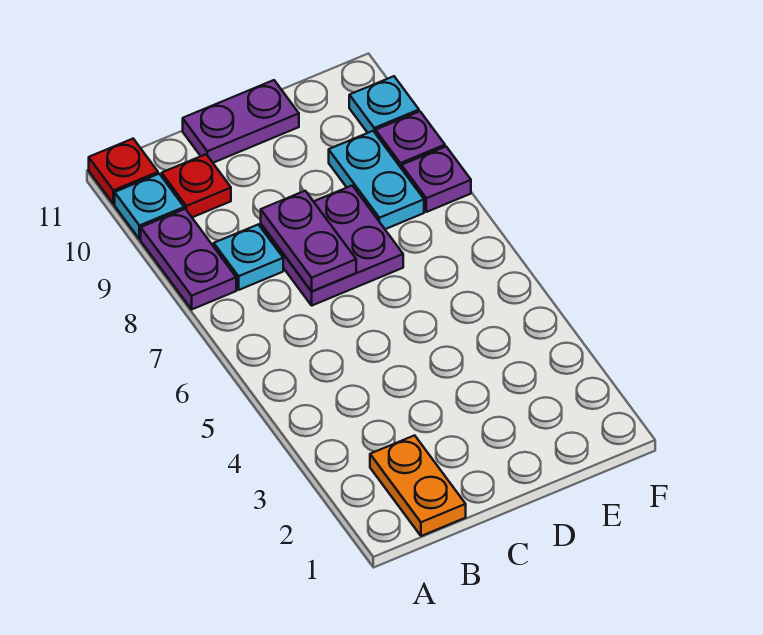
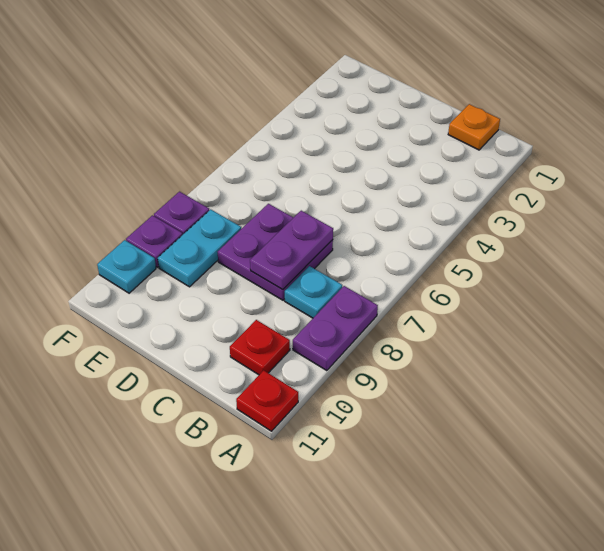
cyan 1x1 plate [115,174,184,239] -> none
orange 1x2 plate [370,435,466,536] -> orange 1x1 plate [448,104,500,150]
purple 1x2 plate [183,80,299,163] -> none

